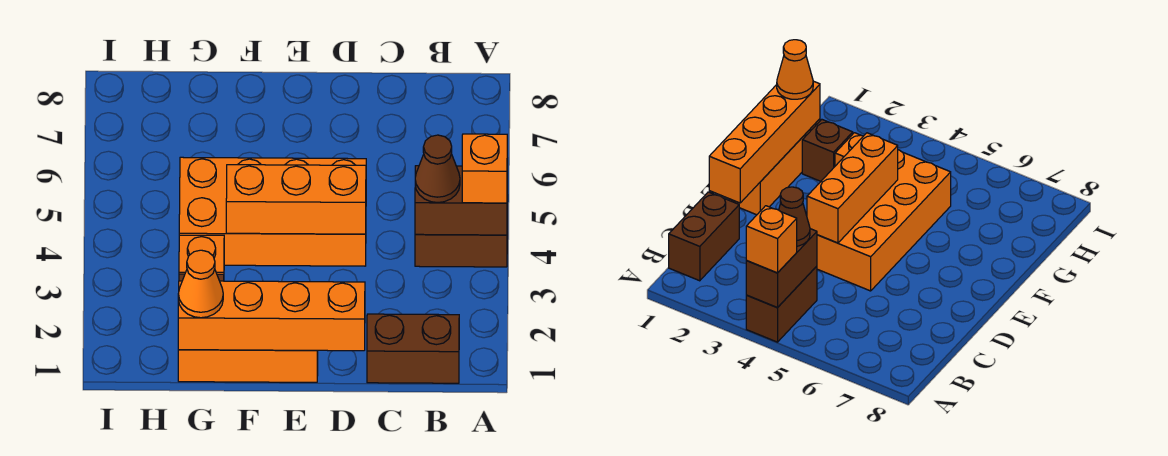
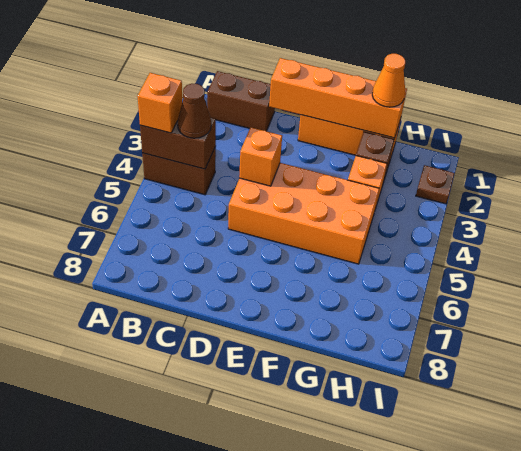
orange 1x3 brick [226,165,366,234] -> orange 1x1 brick [239,128,282,186]
none -> brown 1x1 plate [416,165,454,204]

